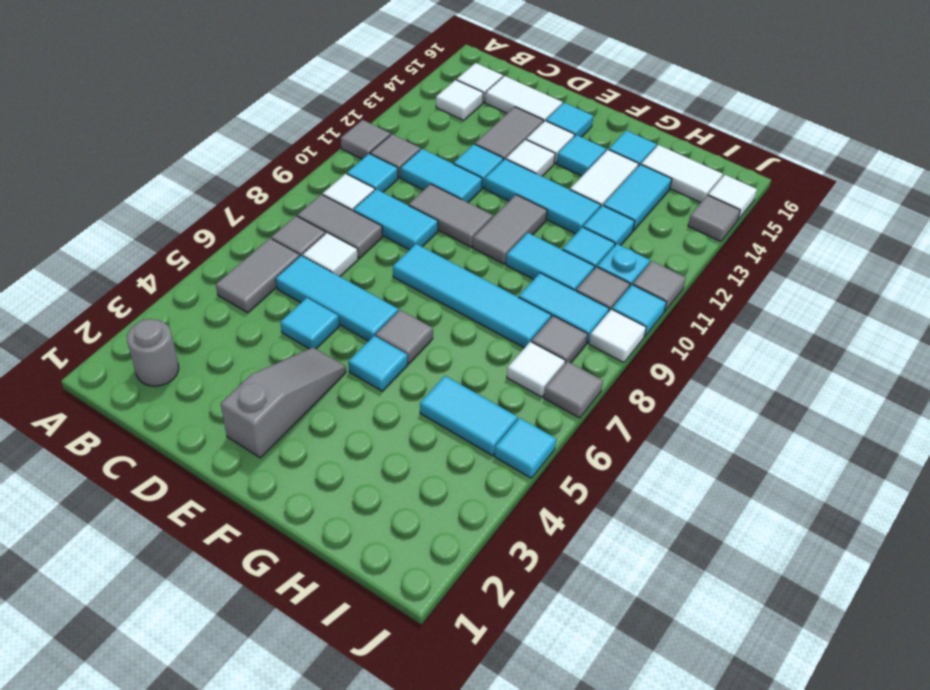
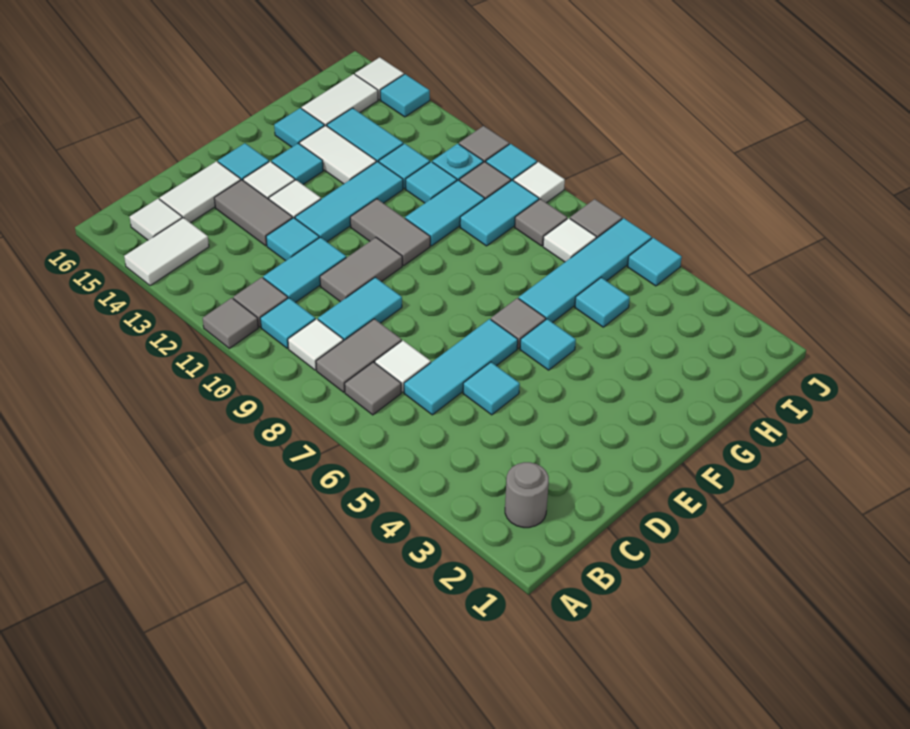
grey 1x2 tile [216,238,300,313] -> none
white 1x1 tile [436,80,483,120] -> white 1x2 tile [124,218,209,286]
grey 1x3 slope [221,347,346,458] -> none
cyan 1x4 tile [393,244,551,348] -> cyan 1x4 tile moved to [519,218,652,323]
cyan 1x2 tile [420,376,518,456] -> cyan 1x1 tile [575,278,630,327]
grey 1x1 tile [688,195,740,241] -> cyan 1x1 tile [380,74,430,117]

